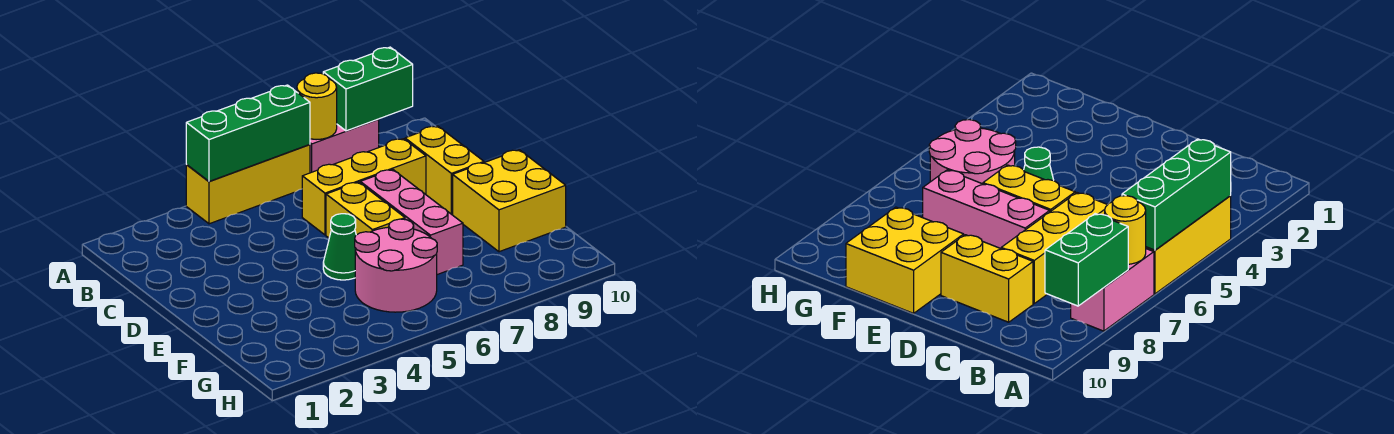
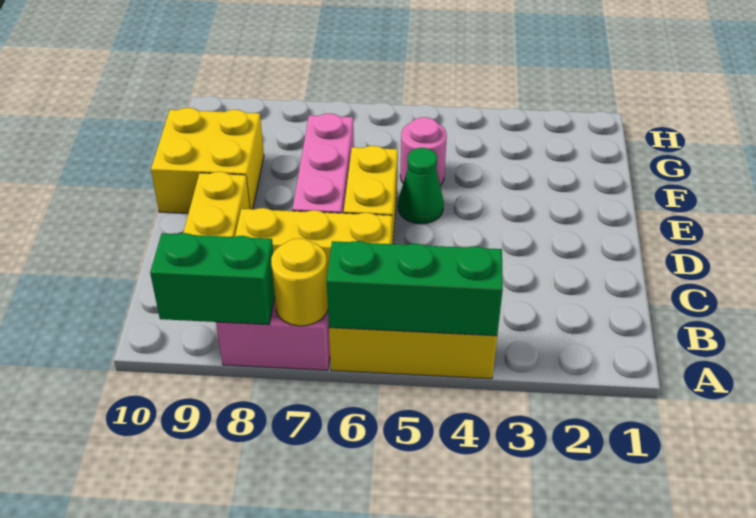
pink 2x2 round brick [355,219,437,312] -> pink 1x1 round brick [400,117,447,185]

